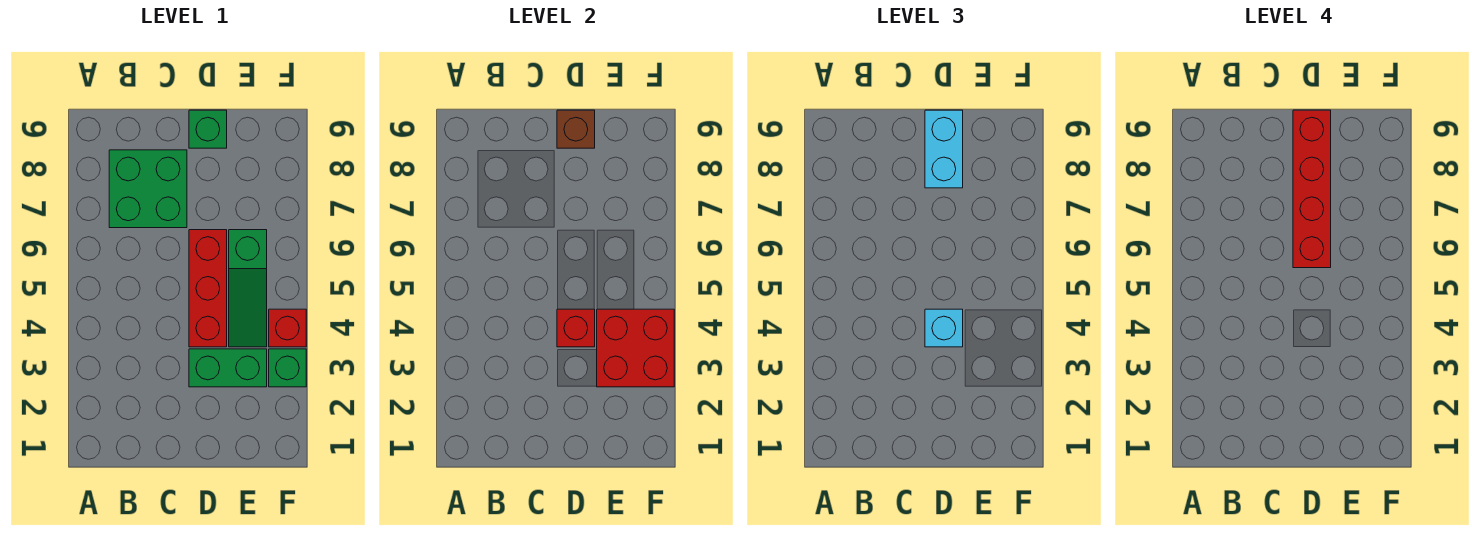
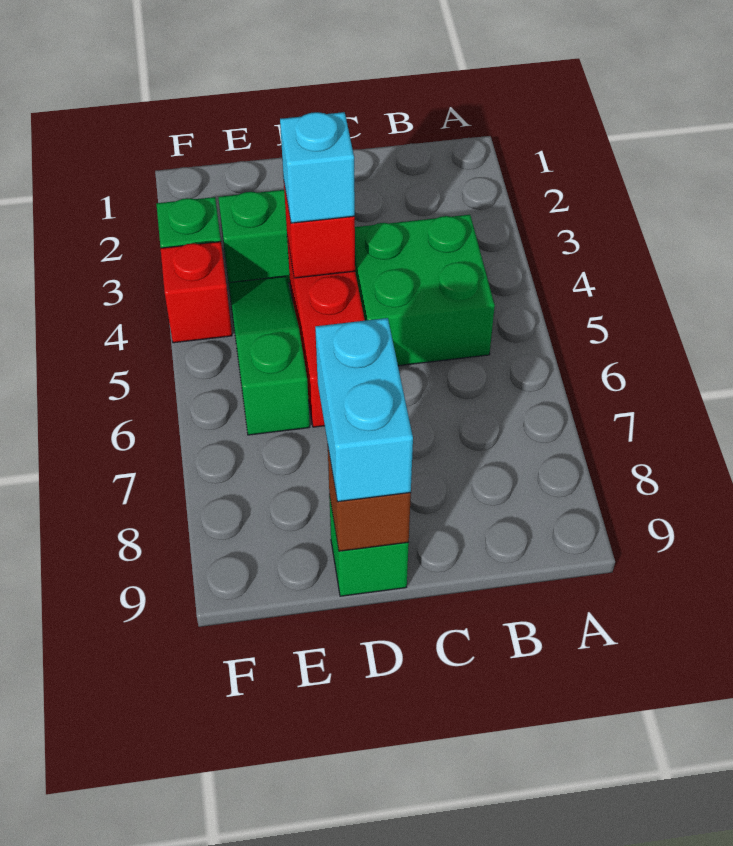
green 2x2 brick [109,150,187,228] -> green 2x2 brick moved to [355,215,495,366]
red 1x4 brick [1293,110,1331,268] -> none
red 2x2 brick [597,309,674,387] -> none

